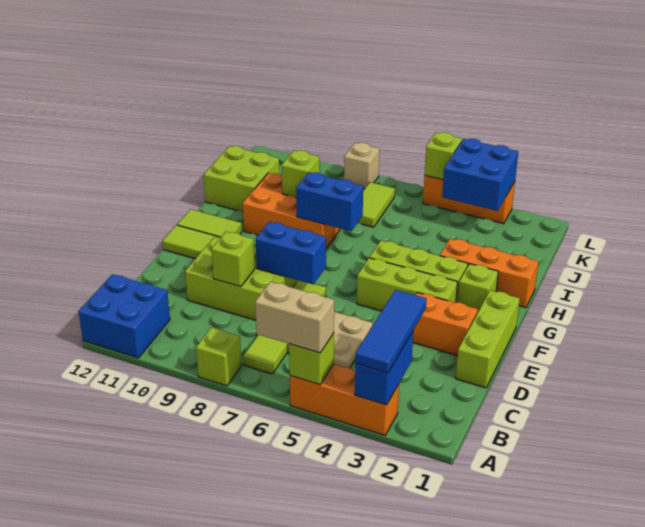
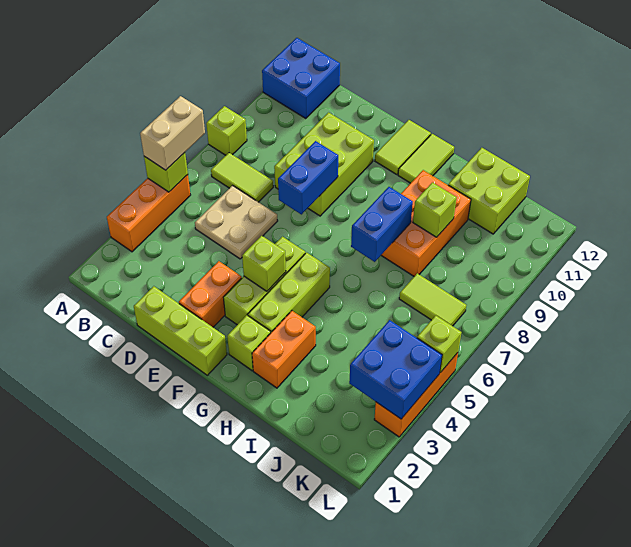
blue 1x2 brick [355,331,413,405] -> none
blue 1x3 tile [355,290,426,373] -> none
lime 1x4 tile [243,280,326,374] -> lime 1x2 tile [211,153,273,202]
lime 1x1 brick [211,232,255,287] -> lime 1x1 brick moved to [242,236,286,291]
orange 1x3 brick [440,238,538,308] -> orange 1x2 brick [252,311,316,388]
tan 1x1 brick [344,143,380,189] -> none

